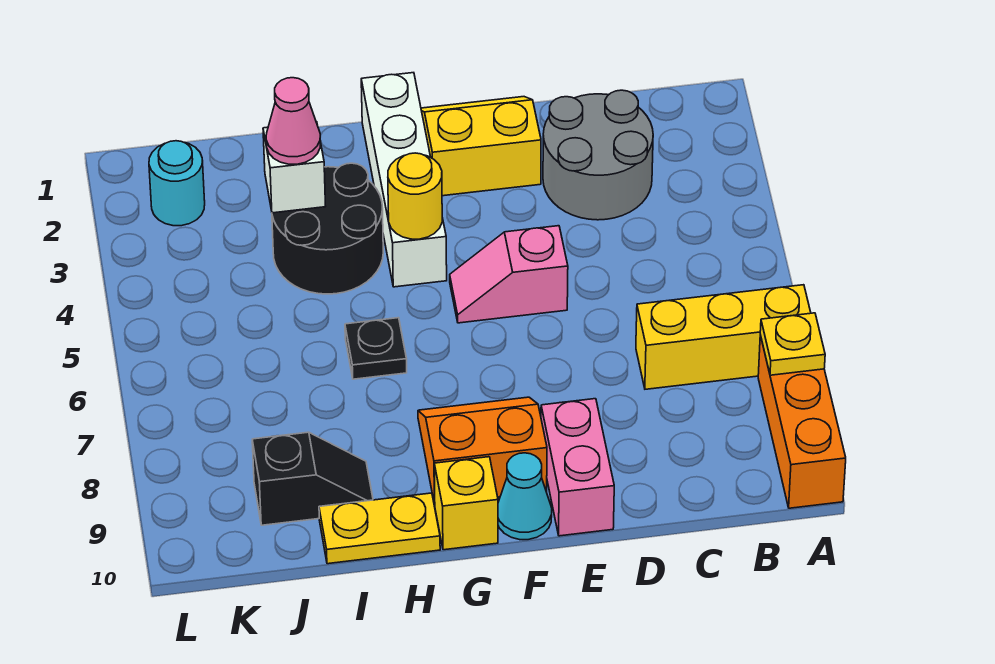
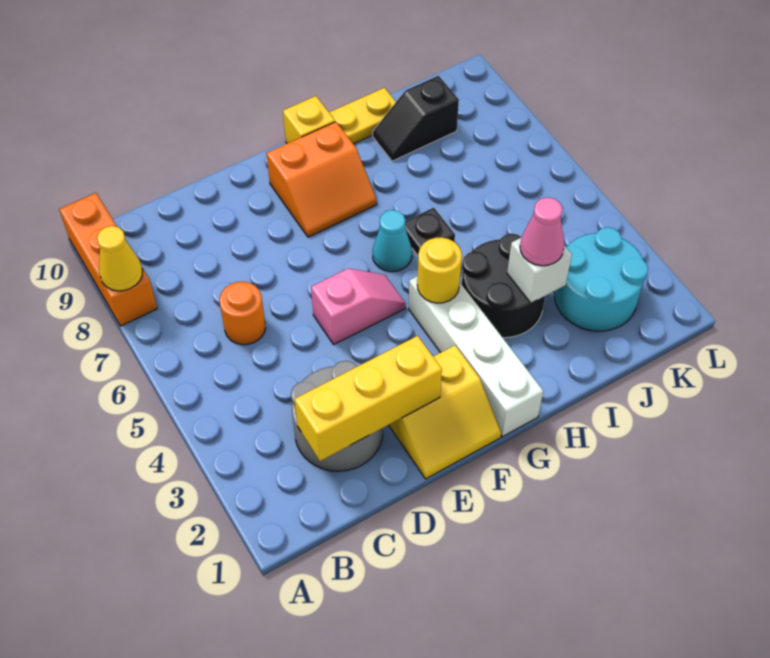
yellow 1x3 brick [636,285,811,389] -> yellow 1x3 brick moved to [295,336,442,461]
yellow 1x1 plate [760,313,825,375] -> yellow 1x1 cone [97,226,142,291]
none -> orange 1x1 round brick [219,282,266,345]
pink 1x2 brick [541,399,614,536] -> none
cyan 1x1 cone [498,453,552,540] -> cyan 1x1 cone moved to [373,210,412,272]
cyan 1x1 round brick [149,141,205,226] -> cyan 2x2 round brick [554,227,648,331]

